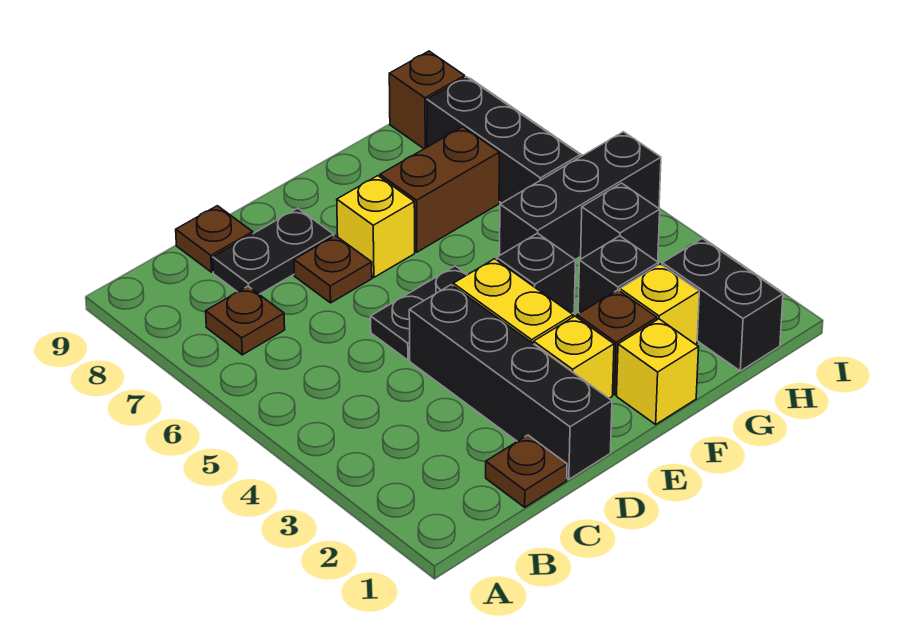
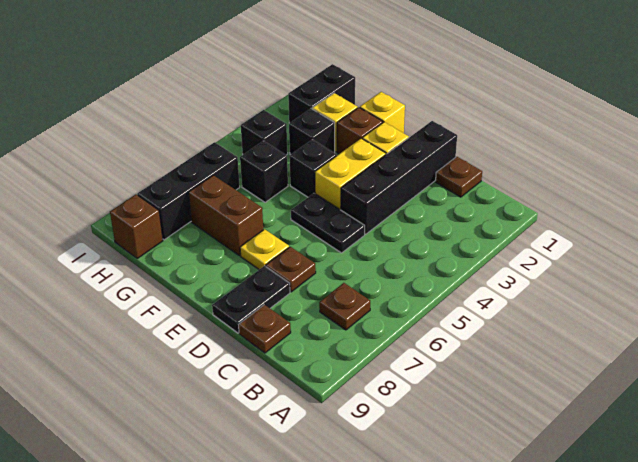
black 1x2 plate [213,208,334,294] -> black 1x2 plate turned to [212,266,290,333]
yellow 1x1 brick [337,176,415,277] -> yellow 1x1 plate [240,229,289,269]
black 1x3 brick [500,132,661,260] -> black 1x1 brick [240,141,288,202]

